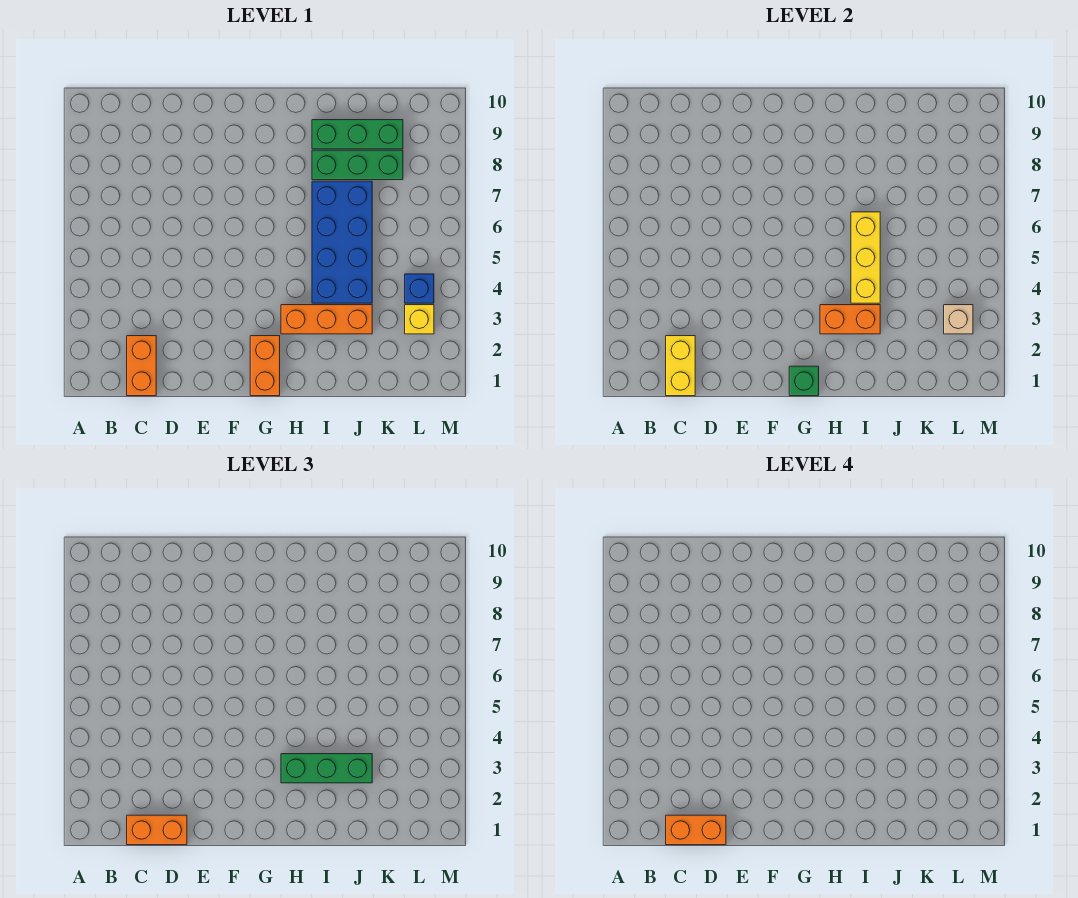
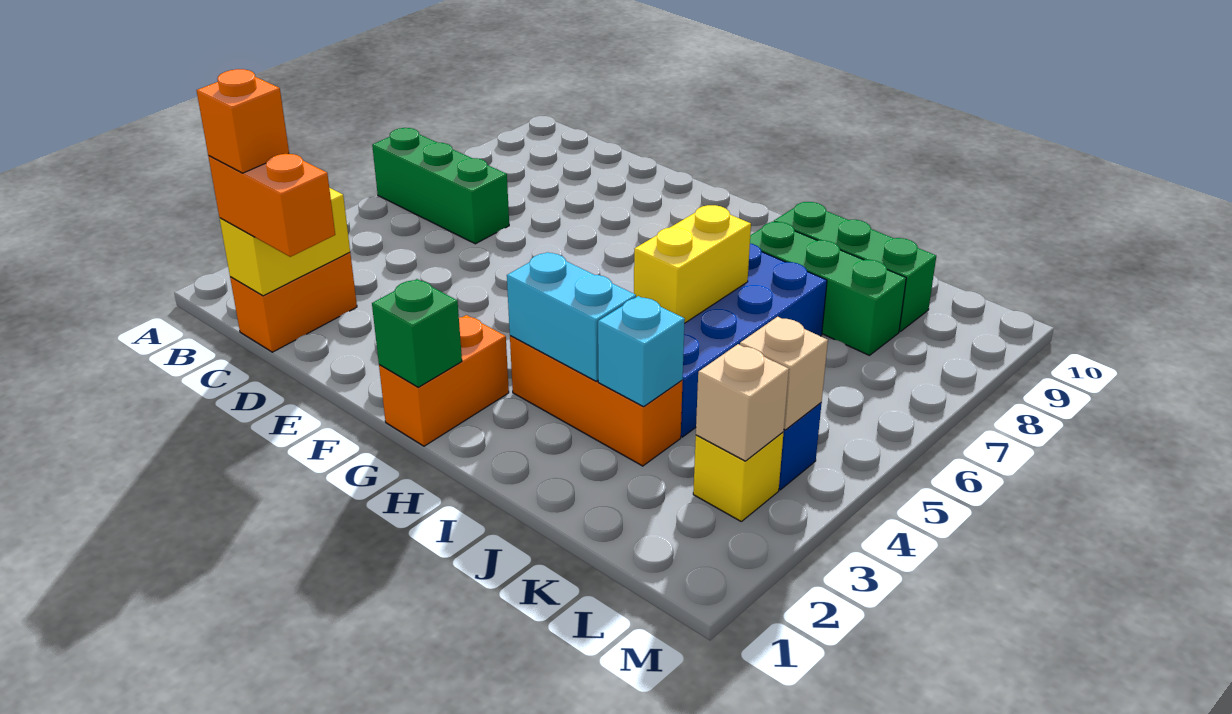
orange 1x2 brick [666,815,726,845] -> orange 1x1 brick [197,69,289,173]
orange 1x2 brick [820,305,880,334] -> cyan 1x2 brick [507,252,636,381]
green 1x3 brick [281,754,372,783] -> green 1x3 brick moved to [372,128,509,244]
yellow 1x3 brick [851,212,880,303] -> yellow 1x2 brick [634,205,751,323]
none -> cyan 1x1 brick [598,296,685,407]
none -> tan 1x1 brick [740,317,828,430]

